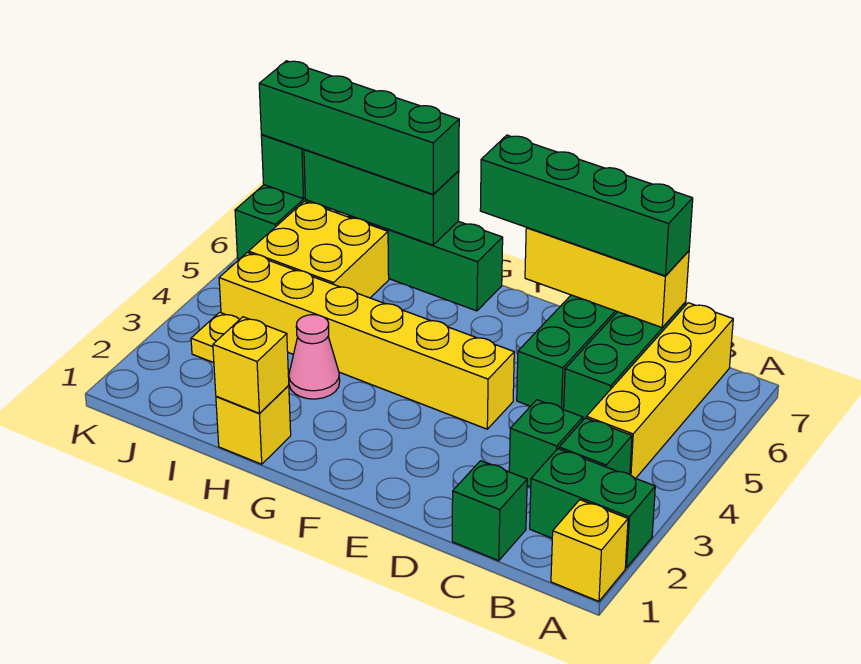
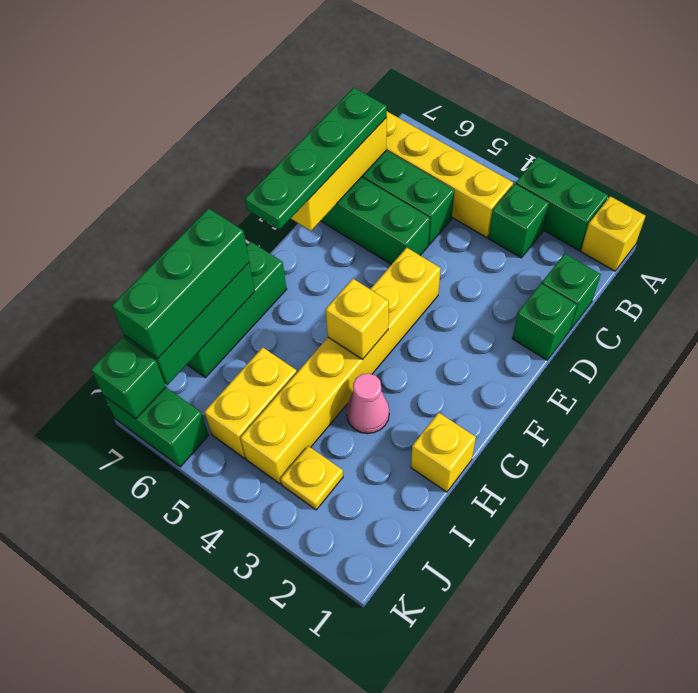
green 1x2 brick [530,449,655,568] -> green 1x2 brick turned to [516,157,608,250]
green 1x1 brick [509,400,583,487] -> green 1x1 brick moved to [512,284,577,360]
green 1x4 brick [480,135,693,276] -> green 1x4 plate [245,88,387,230]
yellow 1x1 brick [213,317,289,413] -> yellow 1x1 brick moved to [326,279,389,360]
green 1x4 brick [259,61,459,194] -> green 1x3 brick [112,208,249,359]
yellow 2x2 brick [249,201,389,298] -> yellow 1x2 brick [204,347,297,458]

